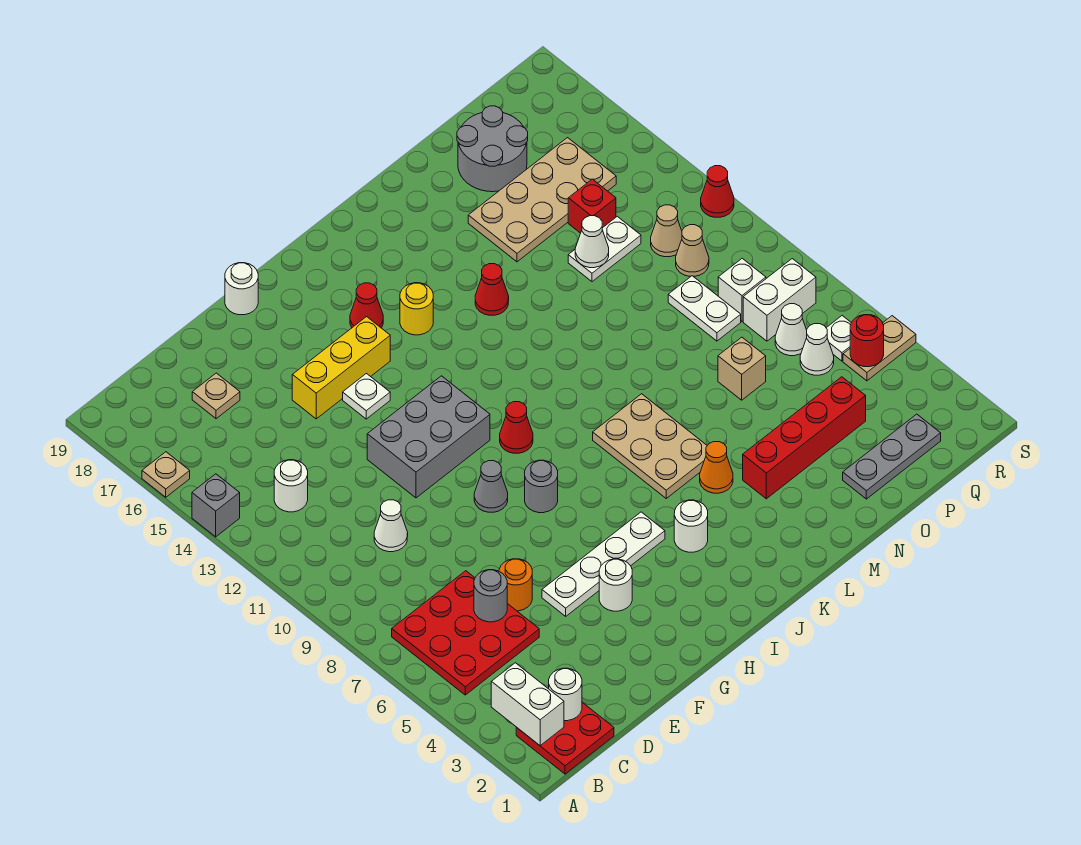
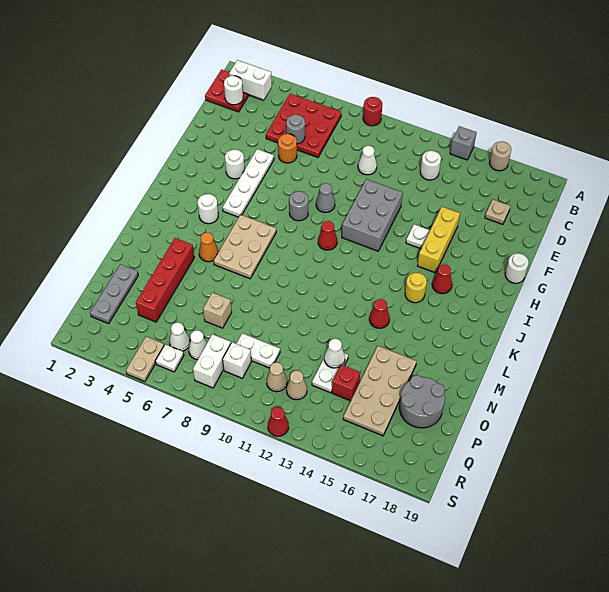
tan 1x1 plate [142,452,190,497] -> tan 1x1 round brick [489,141,511,171]
tan 2x3 plate [593,394,707,498] -> tan 2x3 plate turned to [214,215,276,279]
red 1x1 round brick [850,315,884,367] -> red 1x1 round brick moved to [363,97,382,126]

